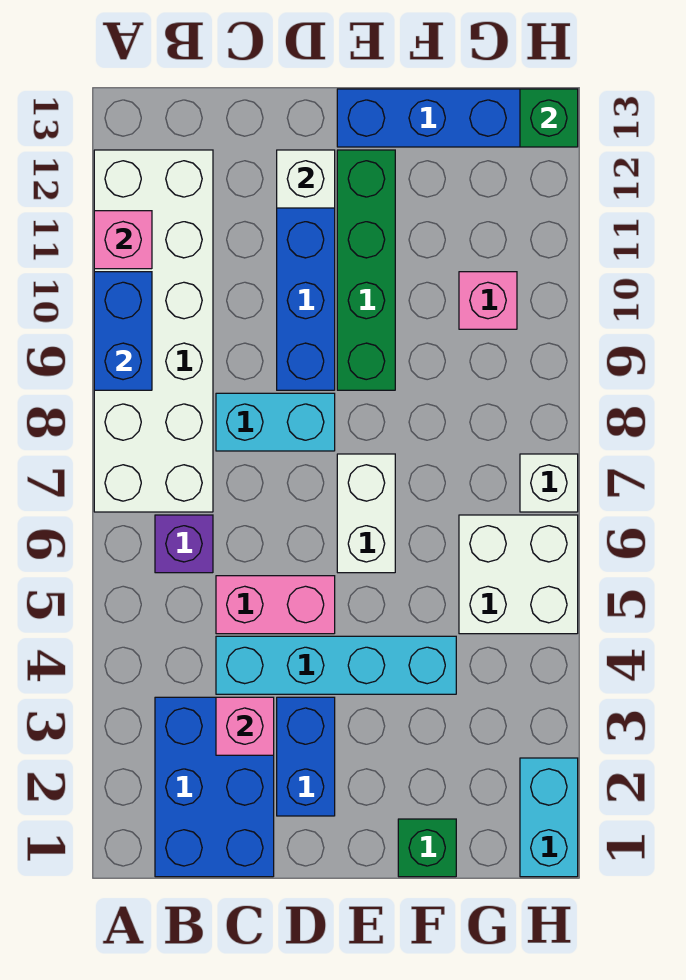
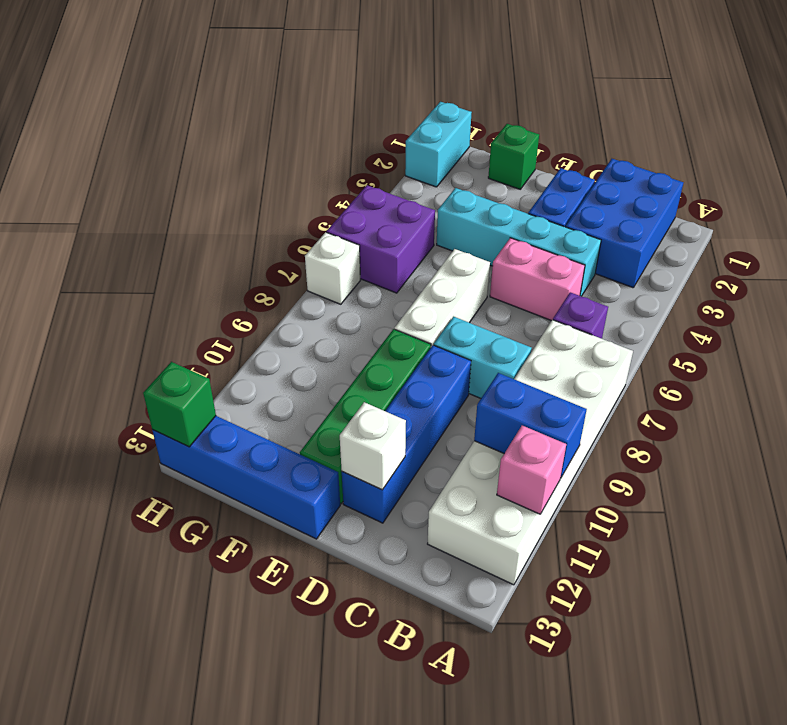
blue 1x2 brick [94,272,152,390] -> blue 1x2 brick turned to [474,373,587,478]
pink 1x1 brick [216,697,274,755] -> none
white 1x2 brick [337,454,395,573] -> white 1x3 brick [394,249,490,347]
white 2x2 brick [459,515,578,634] -> purple 2x2 brick [327,185,435,293]
pink 1x1 brick [459,272,517,329] -> none

